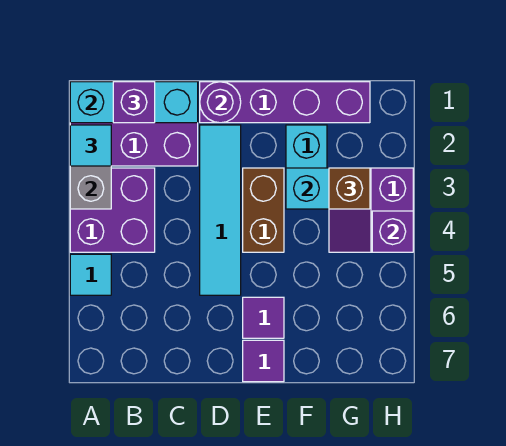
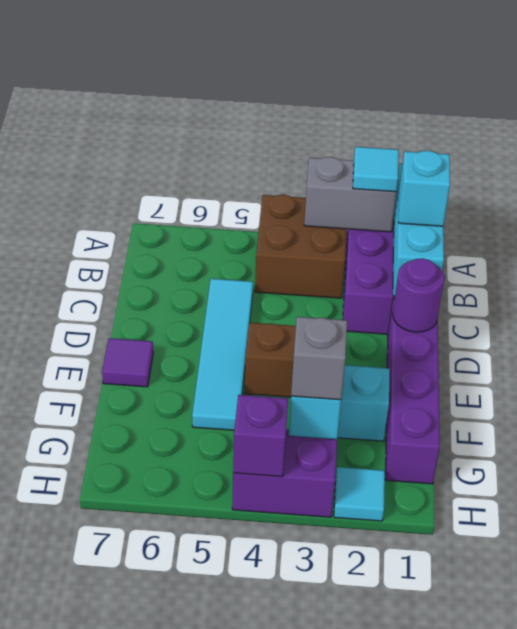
purple 2x2 brick [70,168,155,252] -> brown 2x2 brick [255,195,347,298]
cyan 1x1 tile [70,254,111,295] -> cyan 1x1 tile moved to [334,467,385,521]
purple 1x1 brick [113,82,155,123] -> cyan 1x1 brick [399,151,450,226]
cyan 1x4 tile [200,125,241,295] -> cyan 1x4 tile turned to [192,279,253,430]
purple 1x1 tile [243,297,284,338] -> none
brown 1x1 brick [329,168,370,209] -> grey 1x1 brick [291,317,347,400]

